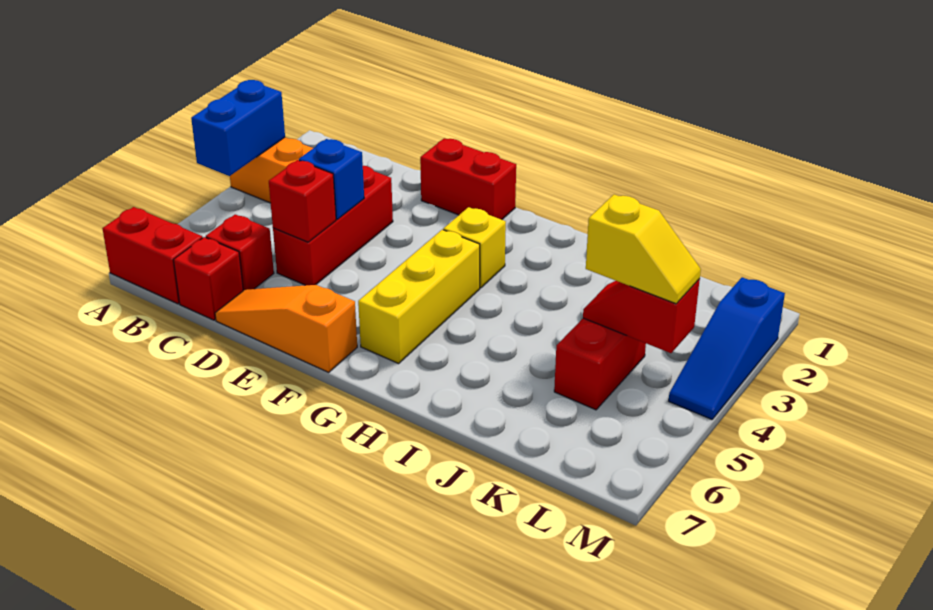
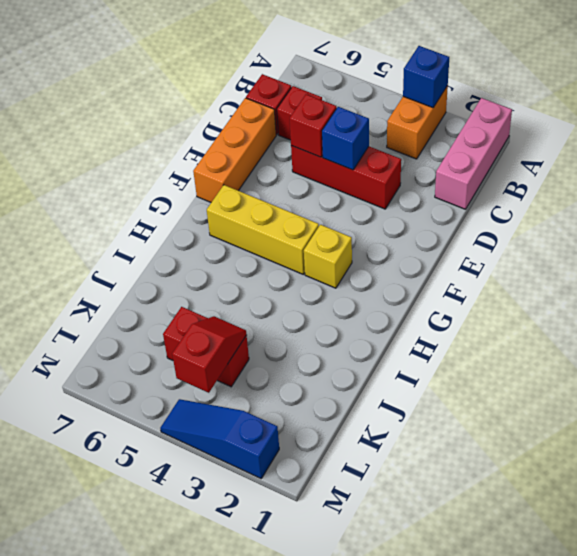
none -> pink 1x3 brick [435,98,512,209]
blue 1x2 brick [191,80,285,176] -> blue 1x1 brick [403,46,449,108]
red 1x2 brick [102,207,202,304] -> none
orange 1x3 slope [215,285,357,372] -> orange 1x3 brick [193,98,276,202]
red 1x2 brick [420,138,516,220] -> none
yellow 1x2 slope [586,195,701,304] -> none

